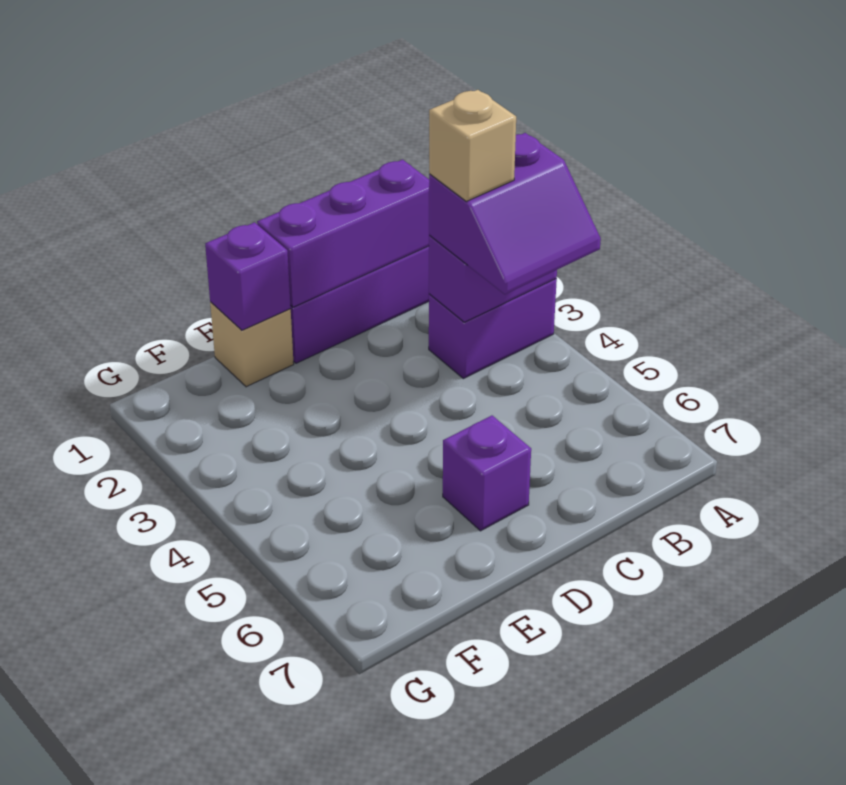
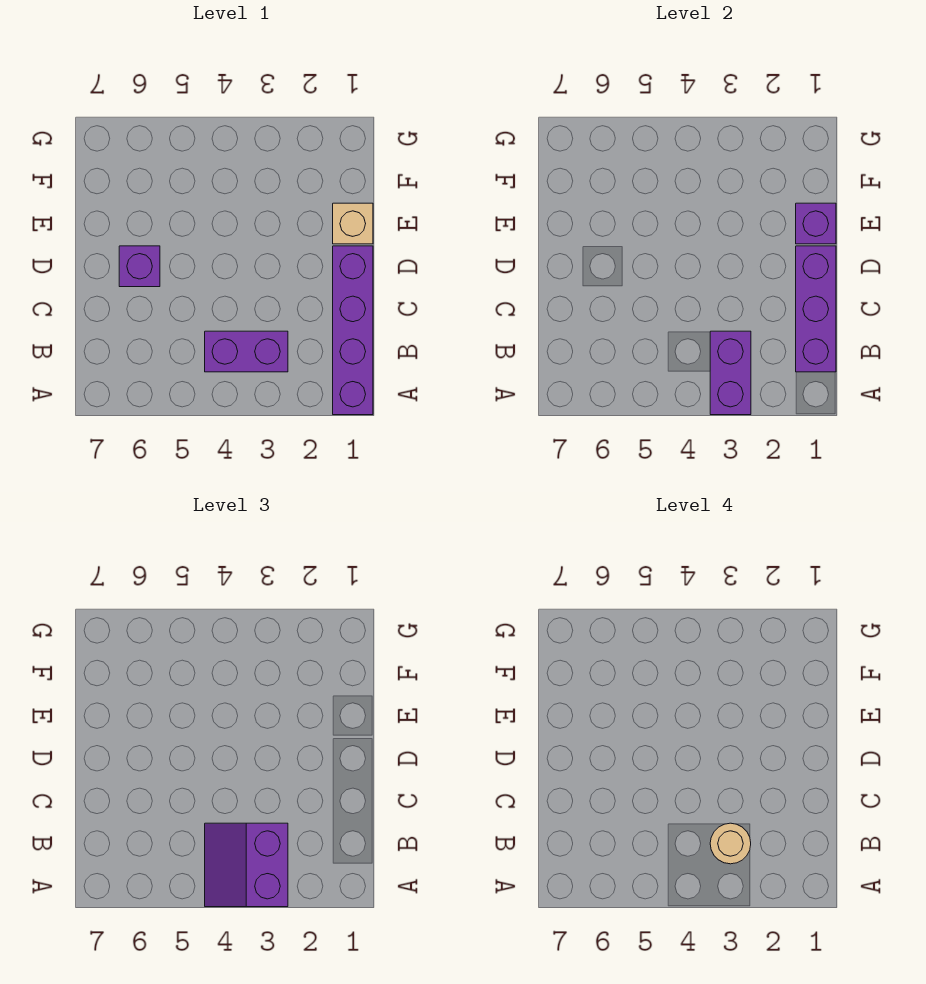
purple 1x2 brick [429,279,557,379] -> purple 1x2 brick turned to [205,331,288,372]
tan 1x1 brick [429,90,516,201] -> tan 1x1 round brick [710,823,751,864]

